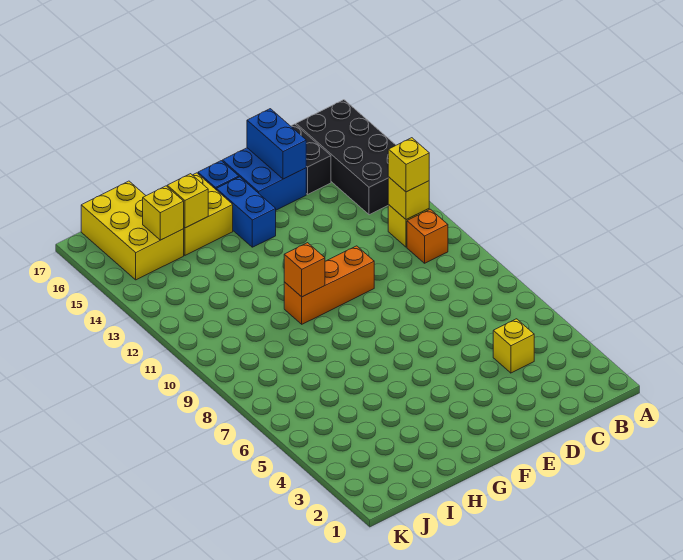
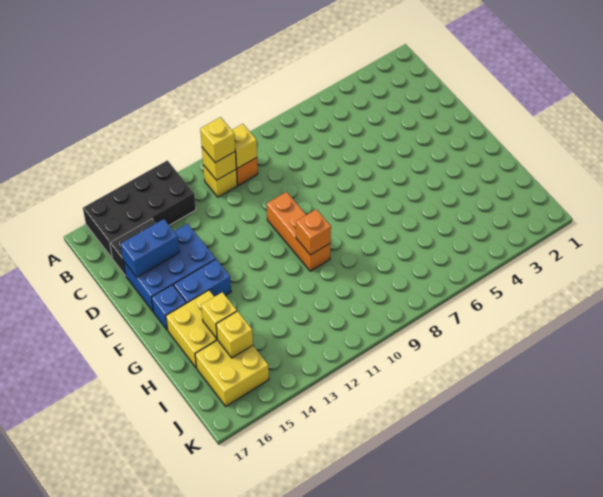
yellow 1x1 brick [493,319,534,373] -> yellow 1x1 brick moved to [232,124,257,168]
blue 2x2 brick [222,148,306,210] -> blue 2x3 brick [124,224,216,312]
yellow 2x3 brick [81,181,184,280] -> yellow 2x2 brick [195,340,269,406]

